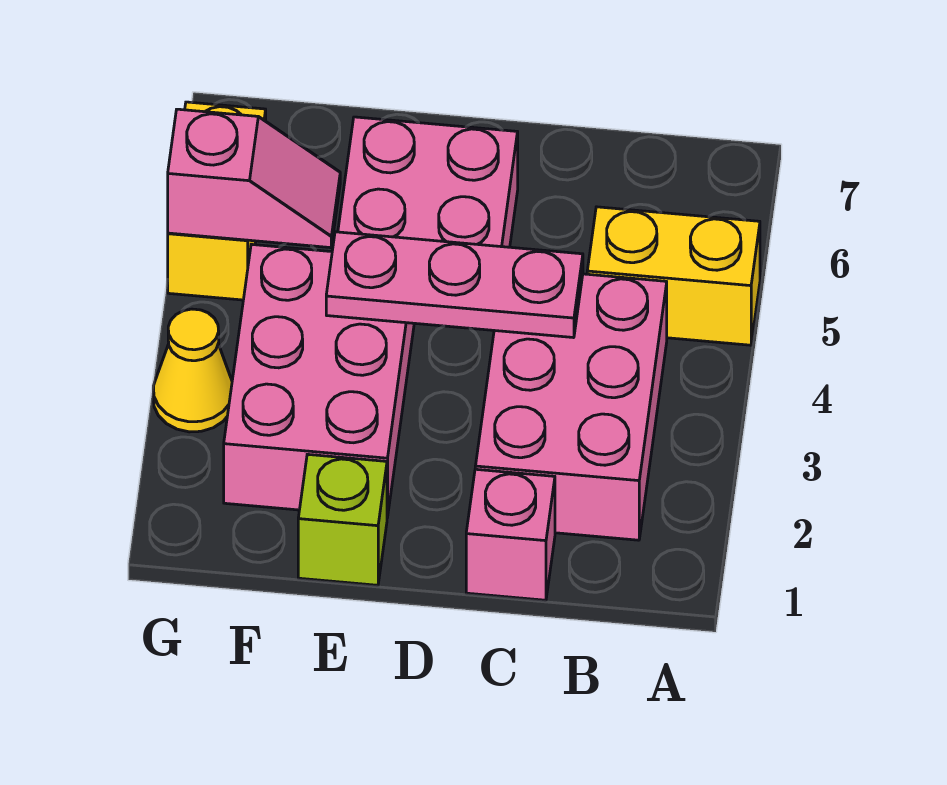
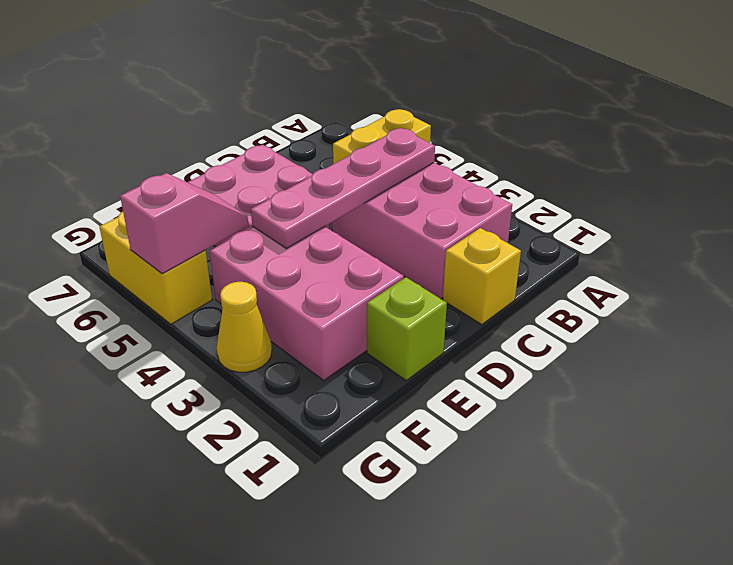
pink 1x1 brick [466,469,555,600] -> yellow 1x1 brick [443,228,521,325]
pink 1x3 plate [326,232,583,338] -> pink 1x4 plate [251,128,435,249]

